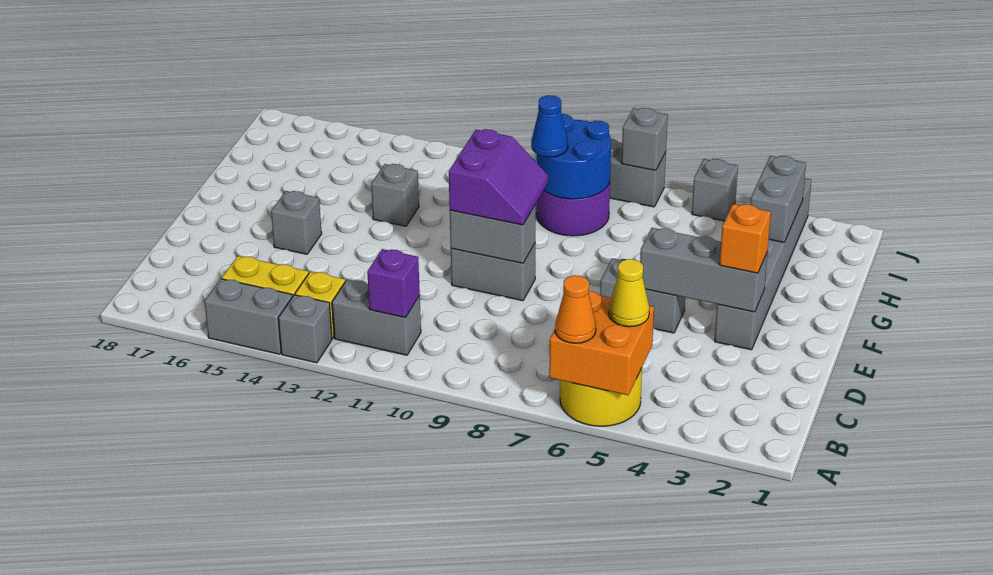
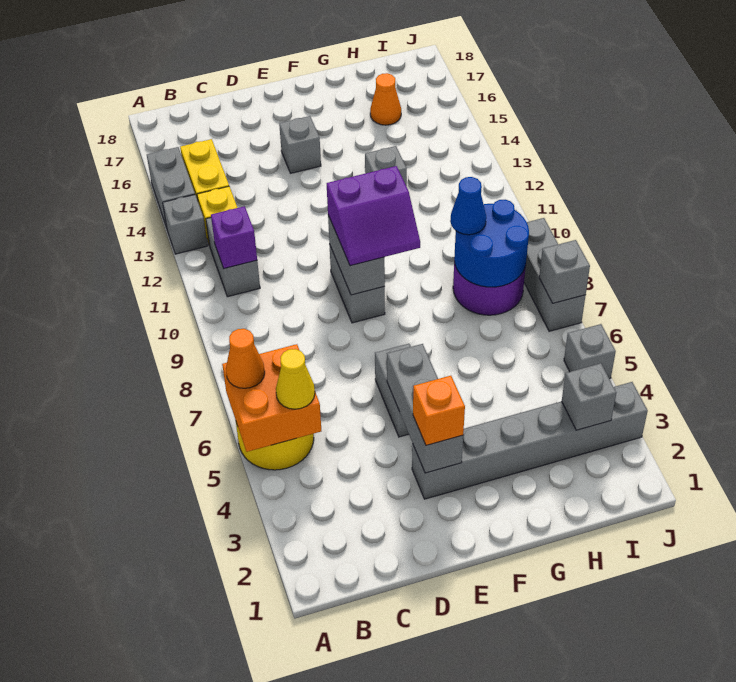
grey 1x2 brick [750,156,806,242] -> grey 1x1 brick [562,363,616,430]
none -> orange 1x1 cone [370,73,401,125]

